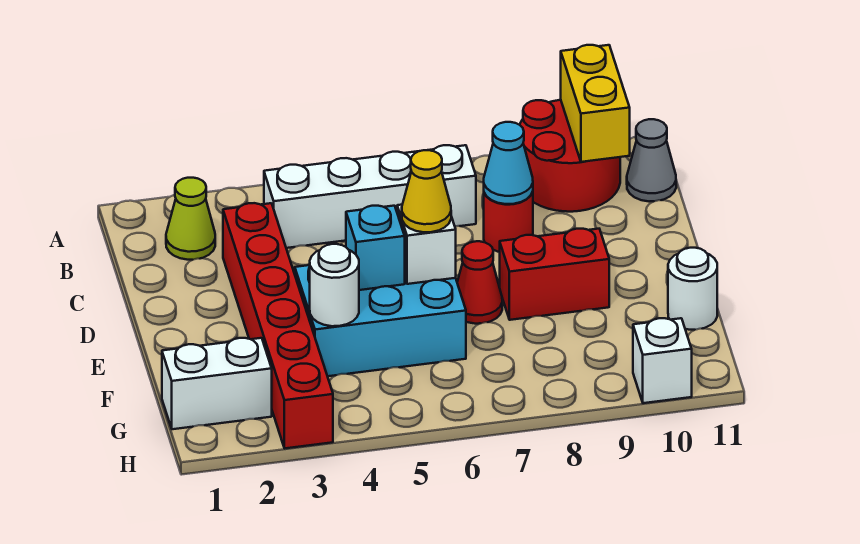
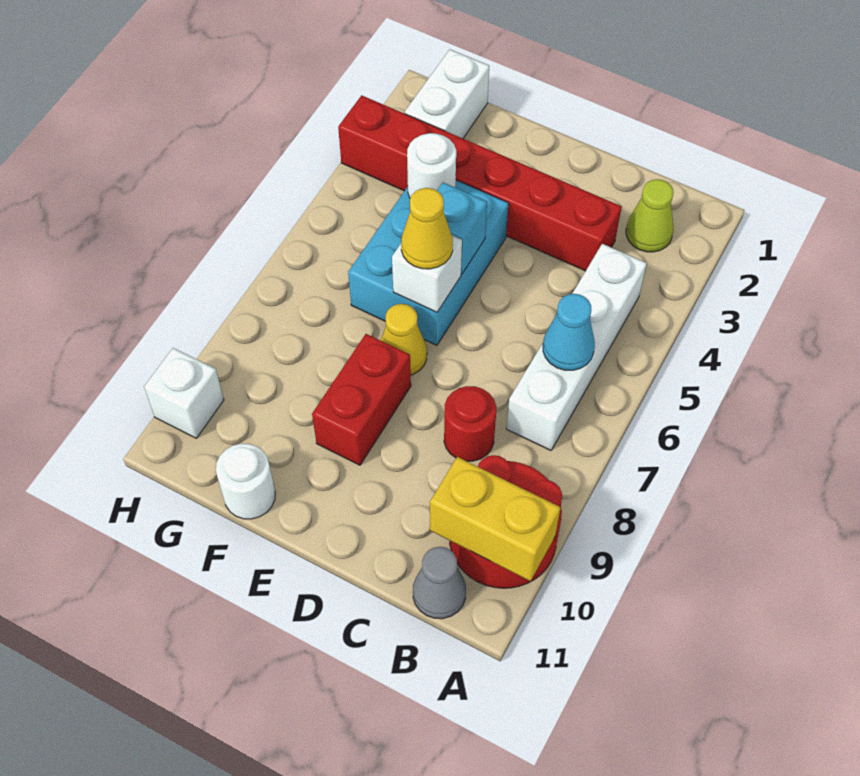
cyan 1x1 cone [484,122,533,204] -> cyan 1x1 cone moved to [543,294,595,370]
red 1x1 cone [457,241,502,324] -> yellow 1x1 cone [381,304,427,375]

